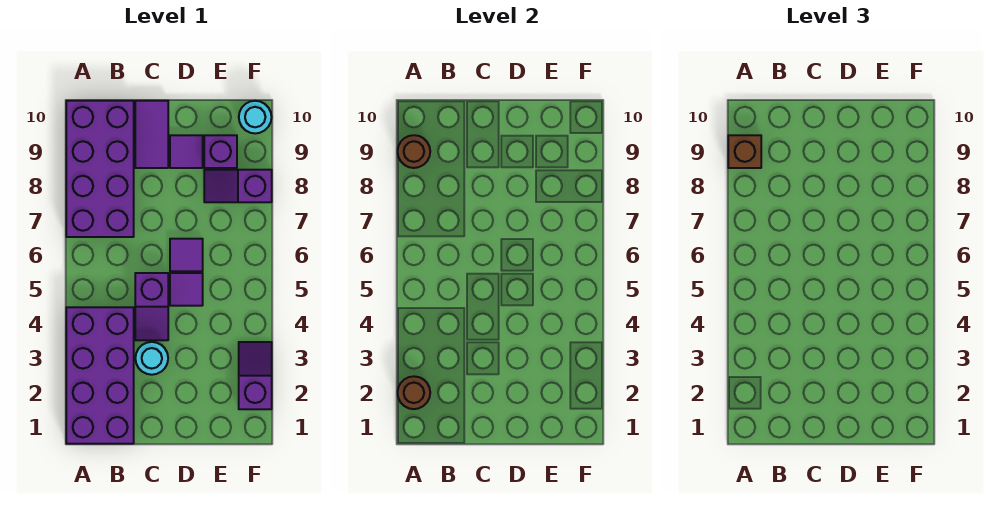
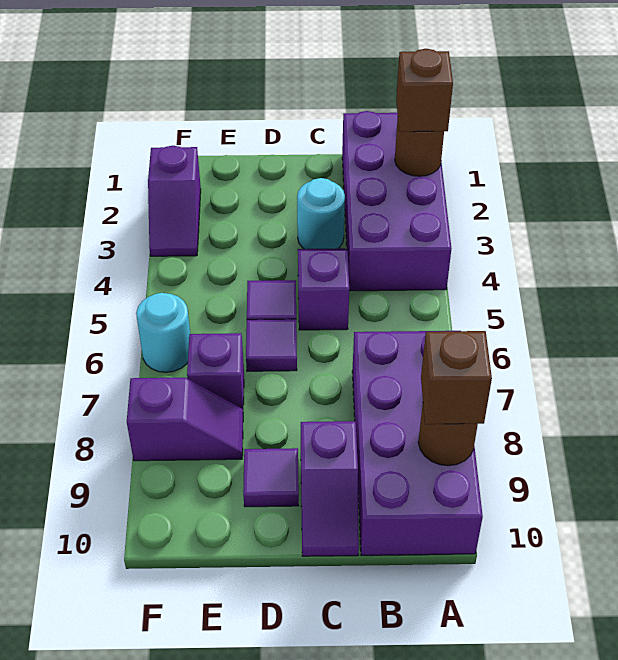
none -> brown 1x1 brick [396,49,453,132]
purple 1x2 tile [135,101,168,168] -> purple 1x2 slope [301,421,359,556]
purple 1x1 brick [204,135,237,168] -> purple 1x1 brick moved to [187,333,244,409]
cyan 1x1 round brick [239,101,272,133] -> cyan 1x1 round brick moved to [136,293,190,372]

